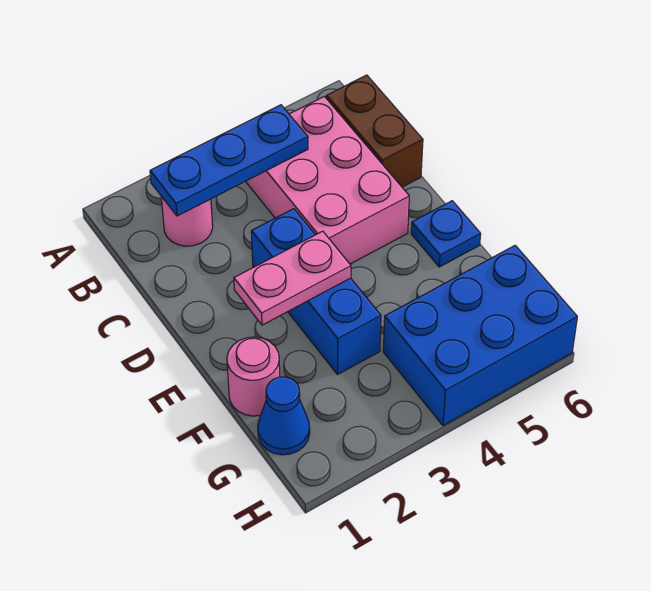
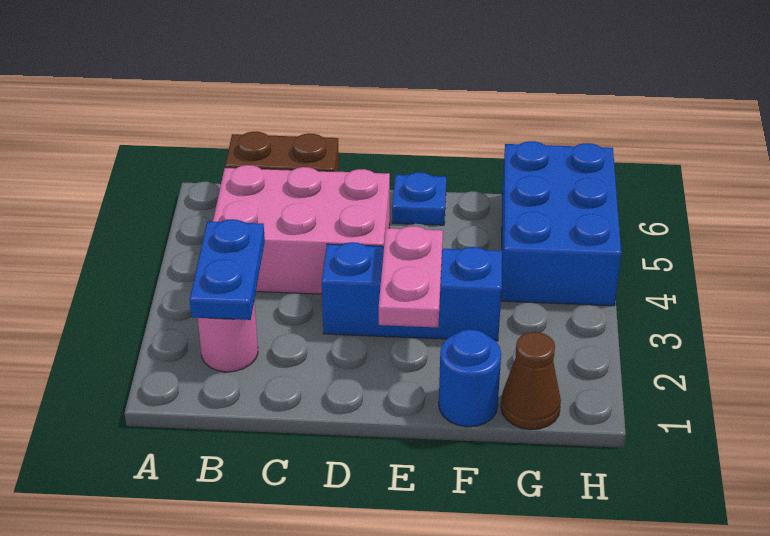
blue 1x3 plate [150,105,308,216] -> blue 1x2 plate [190,219,265,320]
pink 1x1 round brick [227,337,280,416] -> blue 1x1 round brick [439,329,501,427]
blue 1x1 cone [258,377,310,455] -> brown 1x1 cone [501,332,561,430]

